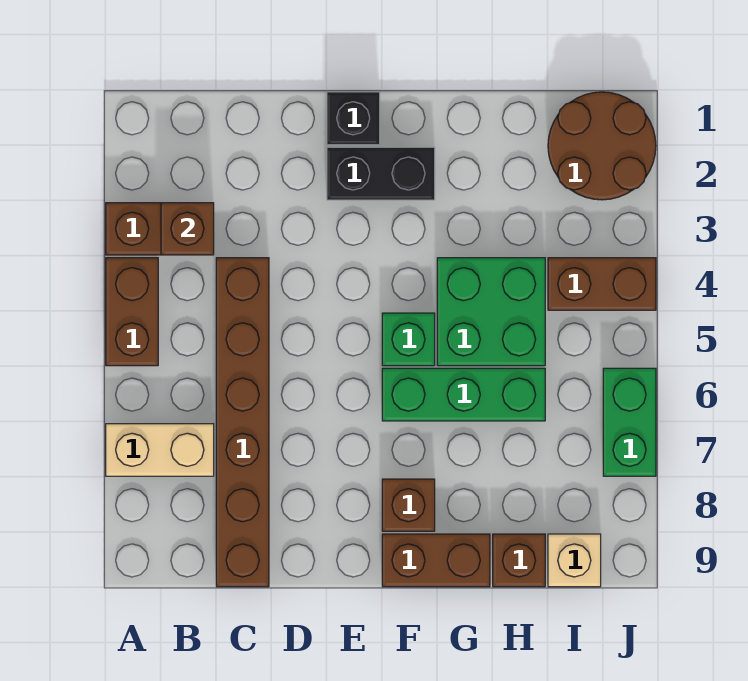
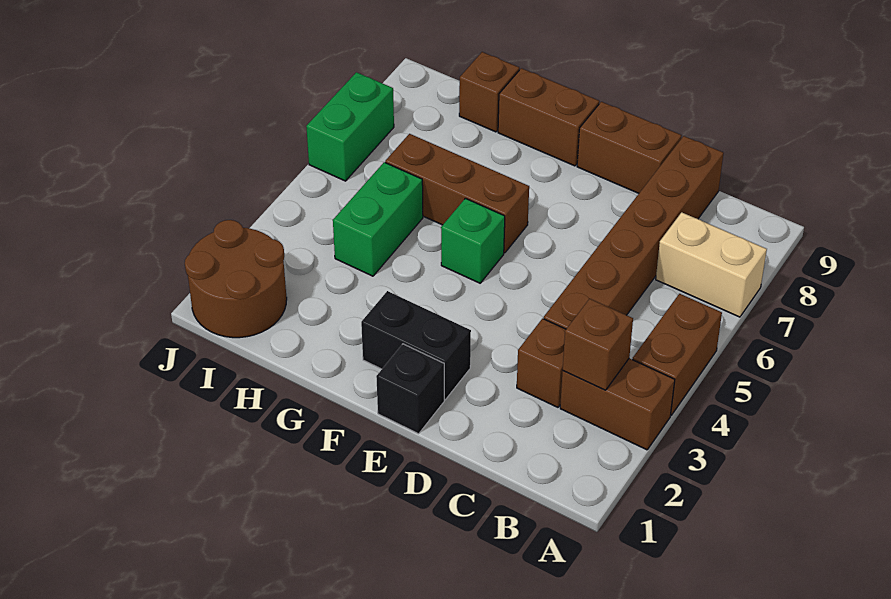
green 1x3 brick [382,368,545,421] -> brown 1x3 brick [385,134,529,253]
brown 1x1 brick [382,479,435,531] -> brown 1x1 brick moved to [517,319,566,407]
green 2x2 brick [437,258,545,366] -> green 1x2 brick [333,162,423,276]
brown 1x2 brick [548,258,656,310] -> brown 1x2 brick moved to [577,102,682,193]
tan 1x1 brick [548,534,601,587] -> none

